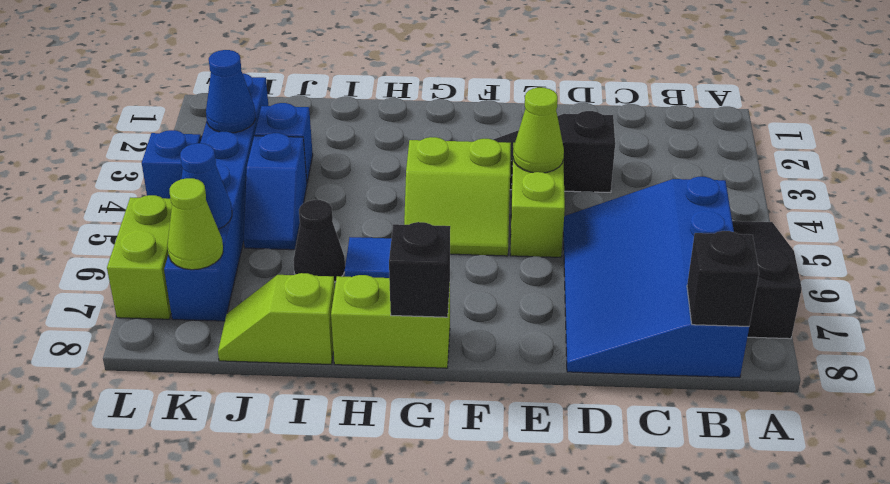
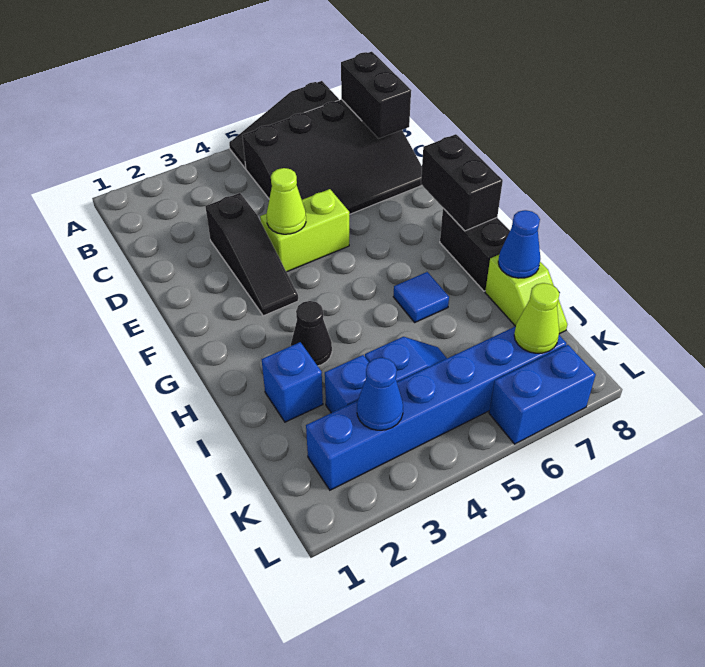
blue 3x4 slope [563,177,749,378] -> black 3x4 slope [242,99,422,215]
black 1x1 brick [687,231,759,326] -> black 1x2 brick [341,52,411,138]
lime 2x2 slope [404,137,511,256] -> none
lime 1x2 brick [331,275,450,368] -> black 1x2 brick [440,208,510,291]
black 1x1 brick [389,222,450,317] -> black 1x2 brick [421,134,503,231]
black 1x1 cone [293,200,345,282] -> black 1x1 cone moved to [291,301,332,366]
blue 1x1 cone [180,143,232,229] -> blue 1x1 cone moved to [498,210,540,278]
blue 1x1 brick [142,130,201,199] -> blue 1x1 brick moved to [262,342,323,422]
lime 1x2 brick [107,195,172,319] -> blue 1x2 brick [489,345,596,444]

